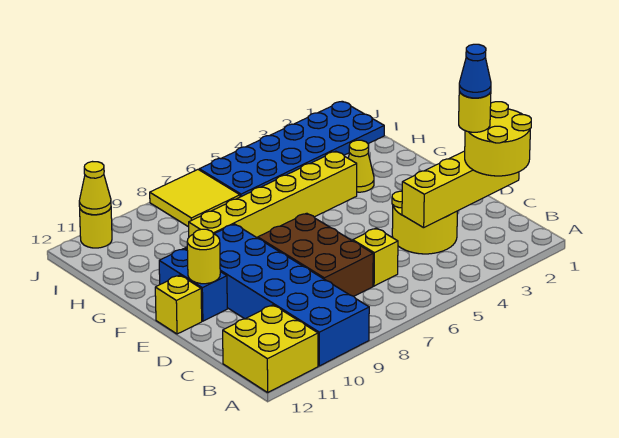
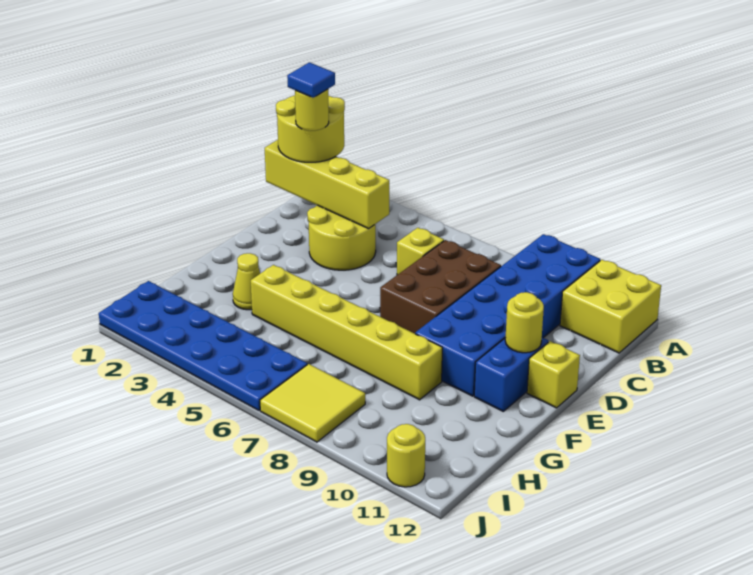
blue 1x1 cone [459,44,491,98] -> blue 1x1 tile [287,62,335,98]
yellow 1x1 cone [79,162,111,215] -> none

